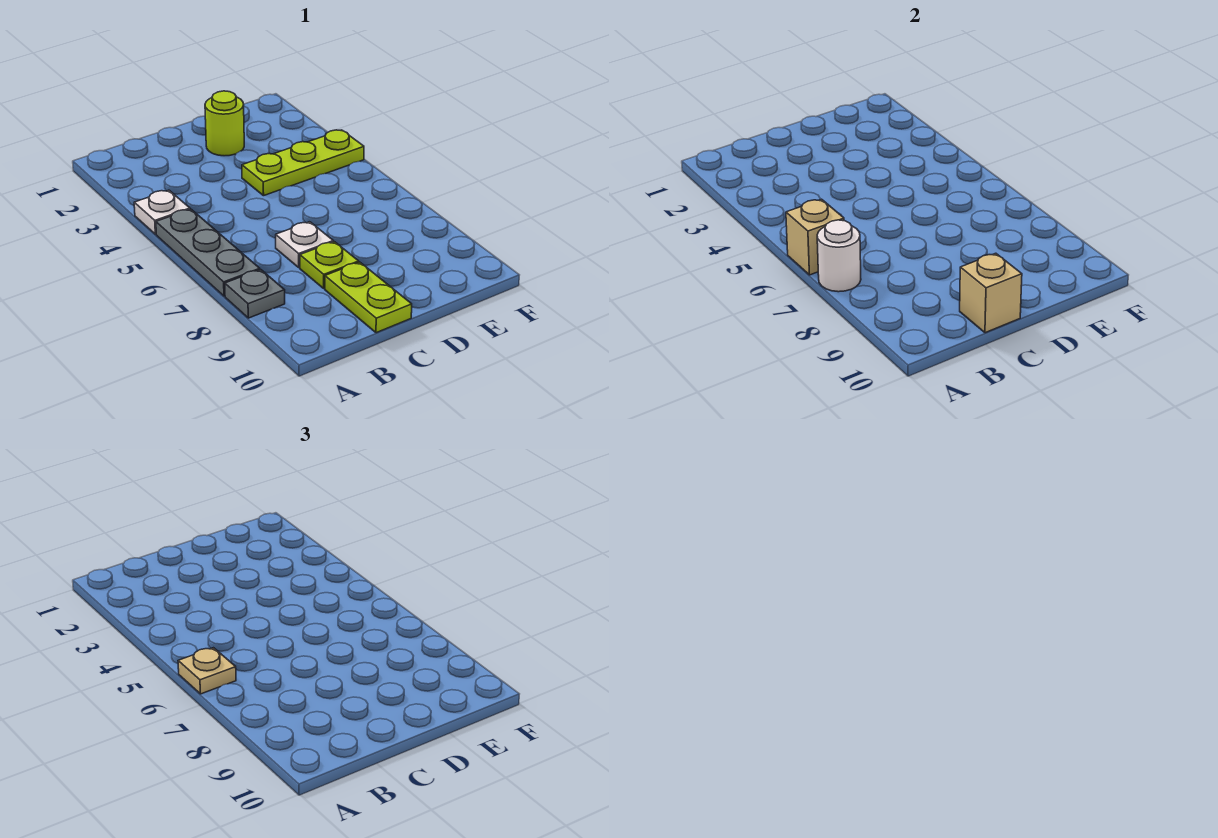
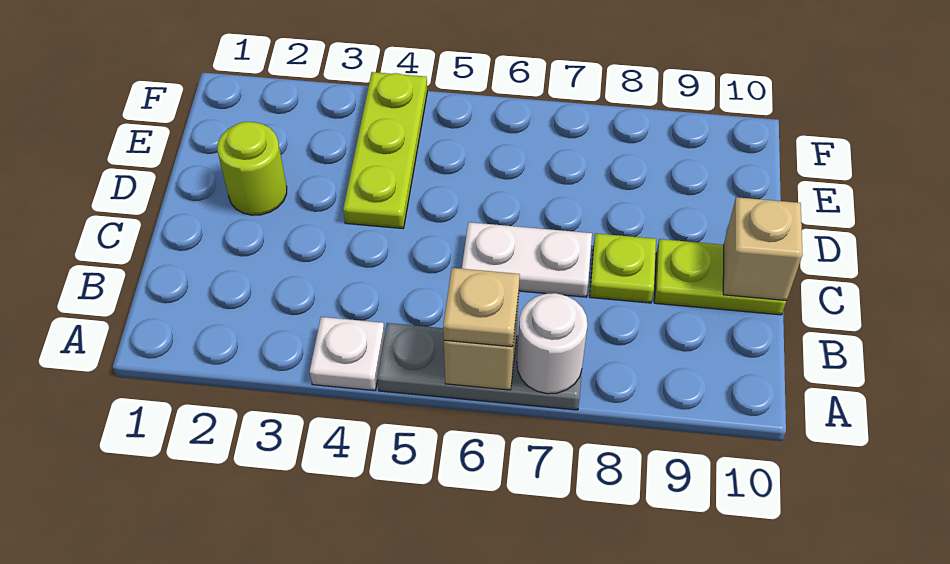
grey 1x1 plate [225,270,285,318] -> none
white 1x1 plate [276,222,333,268] -> white 1x2 plate [462,222,592,297]

